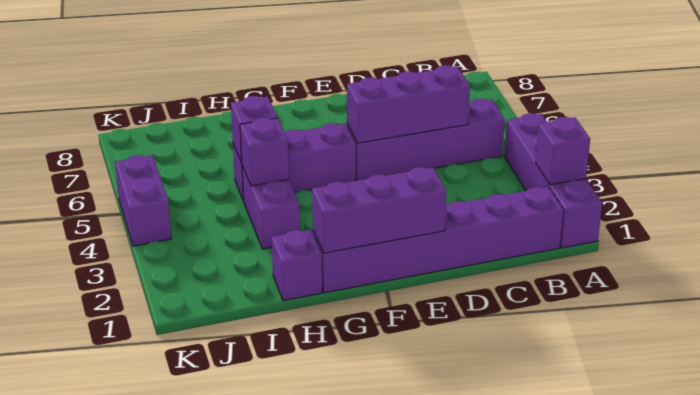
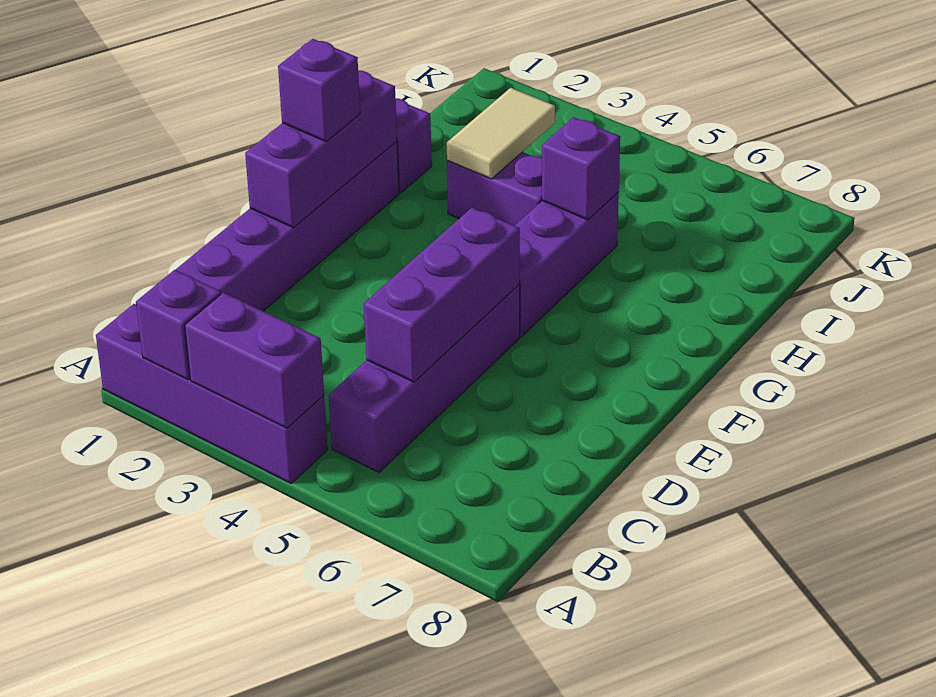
none -> tan 1x2 tile [447,88,555,179]
purple 1x1 brick [240,118,289,186] -> purple 1x1 brick moved to [278,39,360,142]
purple 1x2 brick [115,155,171,246] -> purple 1x2 brick moved to [185,293,324,428]

